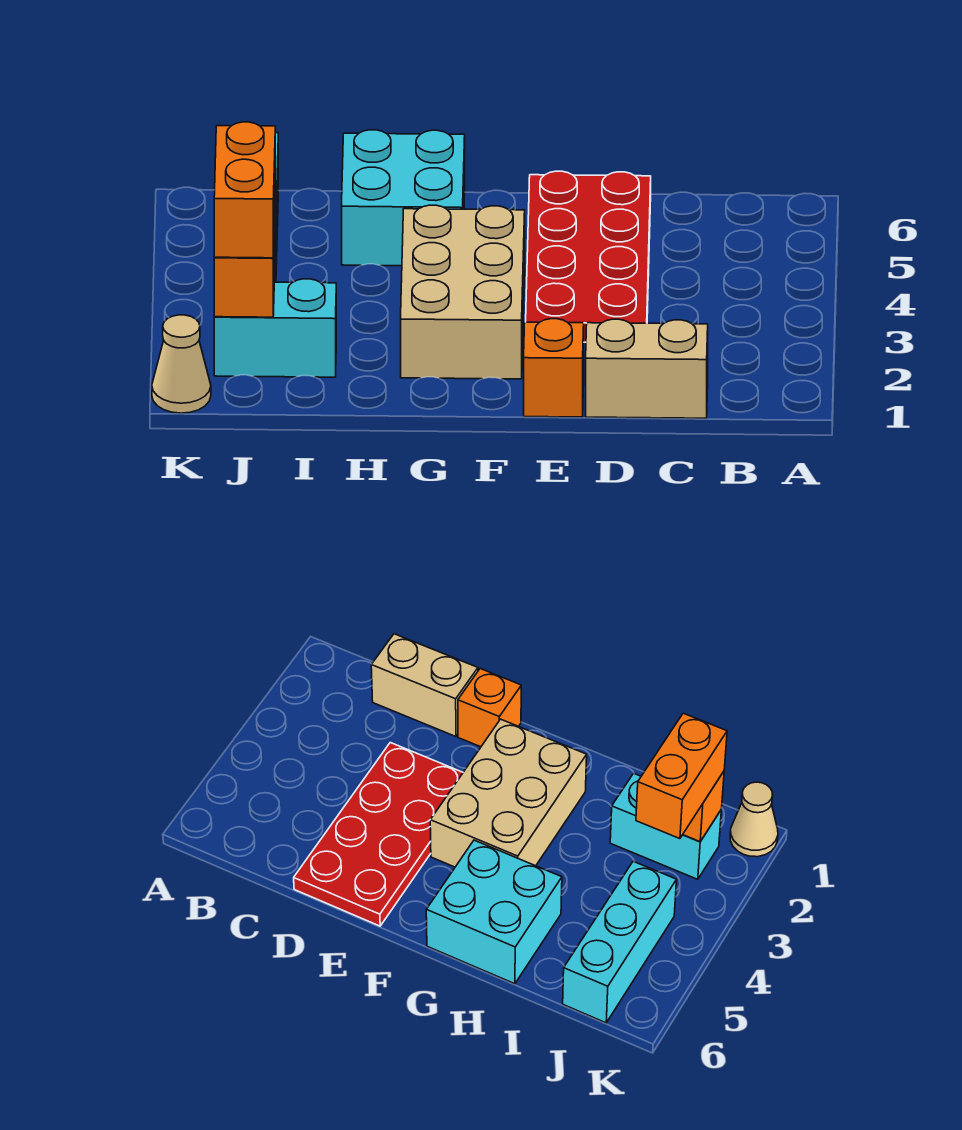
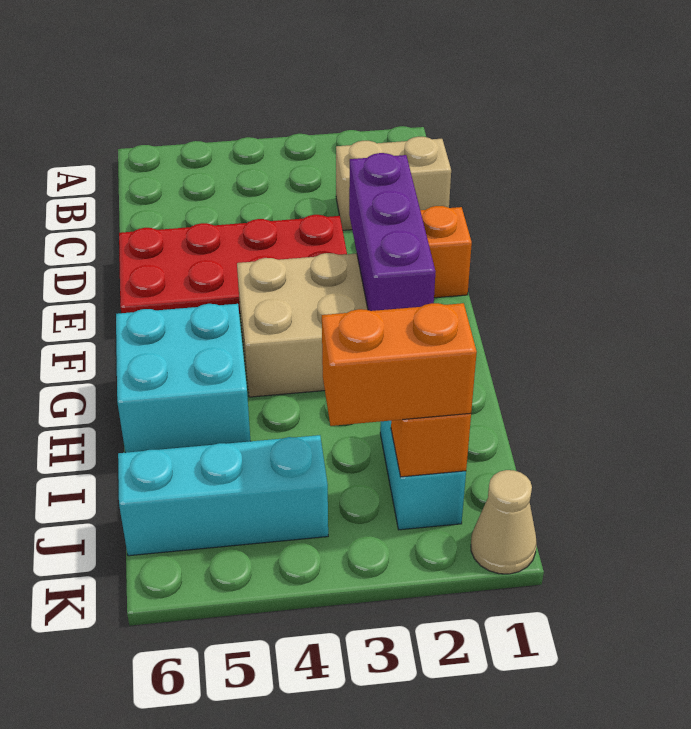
tan 1x2 brick [586,319,708,418] -> tan 1x2 brick turned to [336,137,451,230]
none -> purple 1x3 brick [349,153,435,311]

